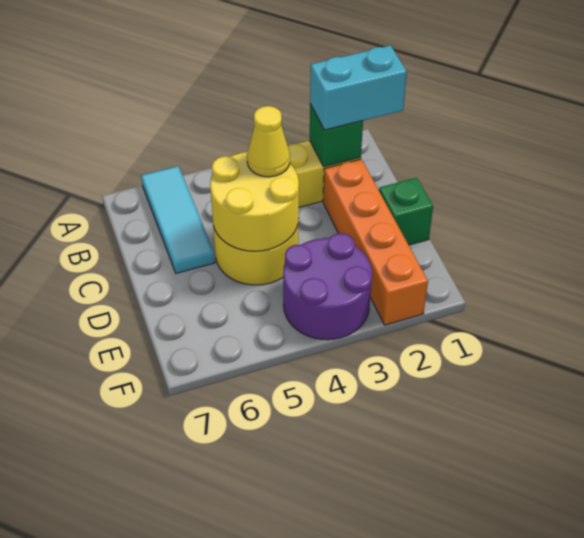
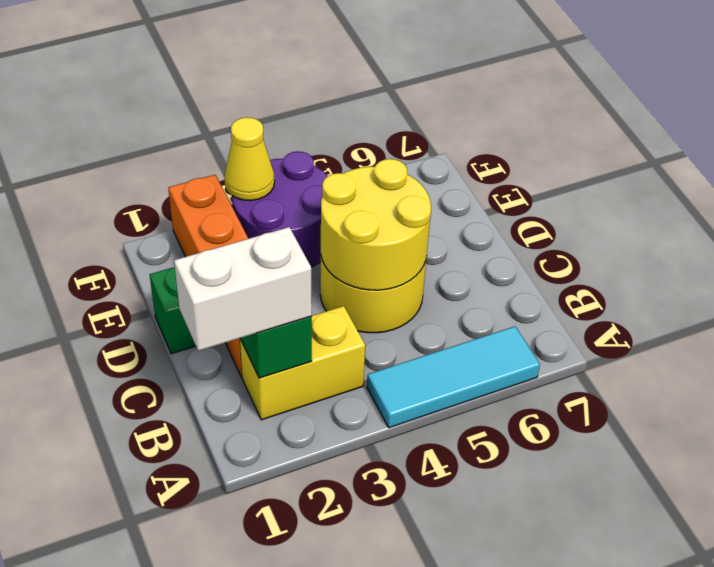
cyan 1x3 tile [141,166,215,273] -> cyan 1x3 tile turned to [367,326,540,428]
cyan 1x2 brick [310,45,407,130] -> white 1x2 brick [174,227,312,351]
yellow 1x1 cone [247,106,290,177] -> yellow 1x1 cone moved to [224,117,275,201]

